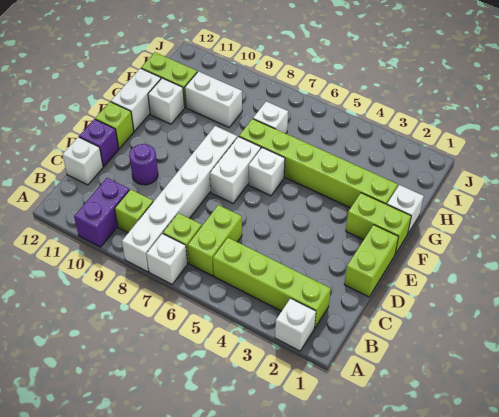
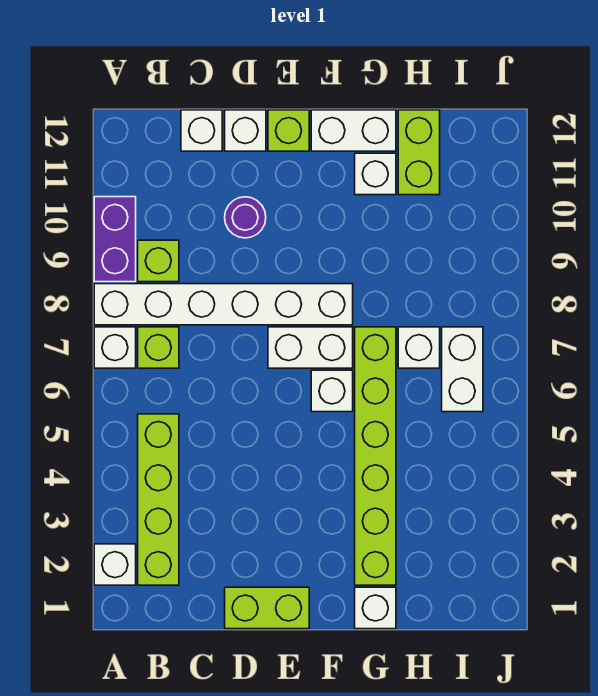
purple 1x2 brick [74,178,129,247] -> purple 1x2 brick turned to [94,197,136,282]
lime 1x2 brick [188,205,242,276] -> none
purple 1x1 brick [79,119,119,167] -> white 1x1 brick [225,110,266,151]
lime 1x2 brick [346,193,411,254] -> none
white 1x2 brick [185,71,242,127] -> white 1x2 brick moved to [442,327,483,412]

